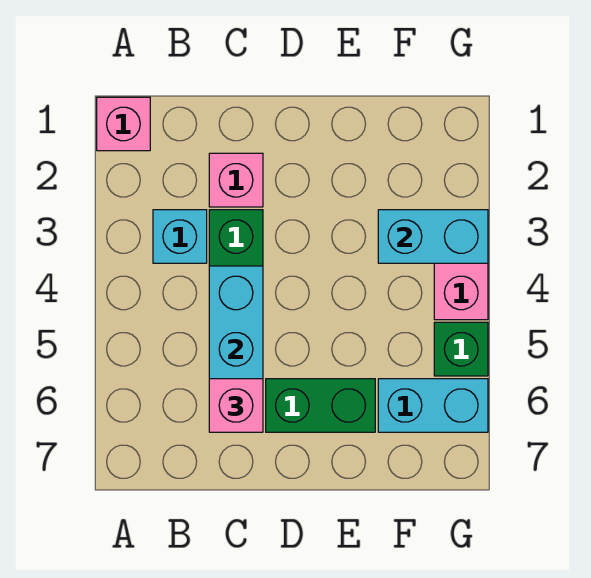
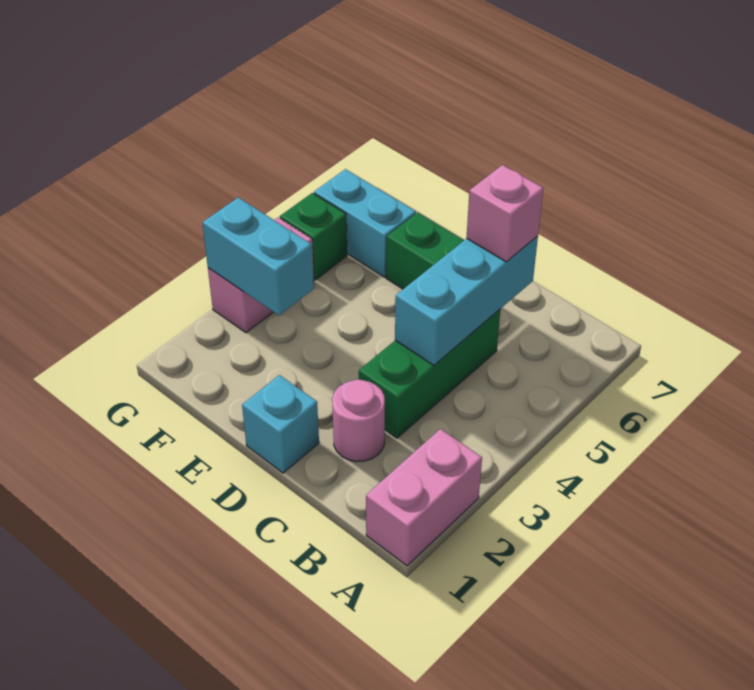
pink 1x1 brick [97,97,150,151] -> pink 1x2 brick [366,429,482,566]
cyan 1x1 brick [153,210,207,263] -> cyan 1x1 brick moved to [242,375,319,473]
pink 1x1 brick [209,153,263,207] -> pink 1x1 round brick [332,380,385,462]

